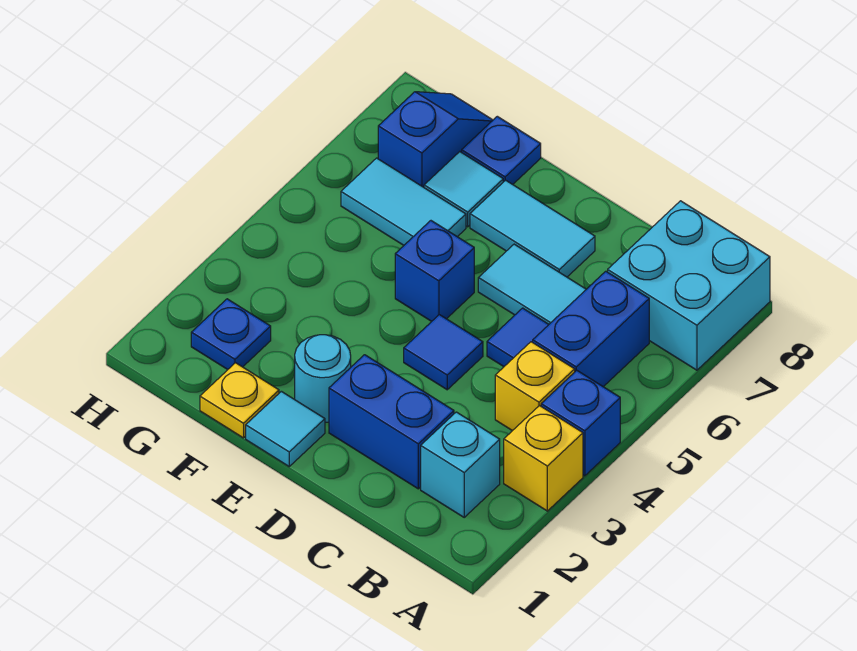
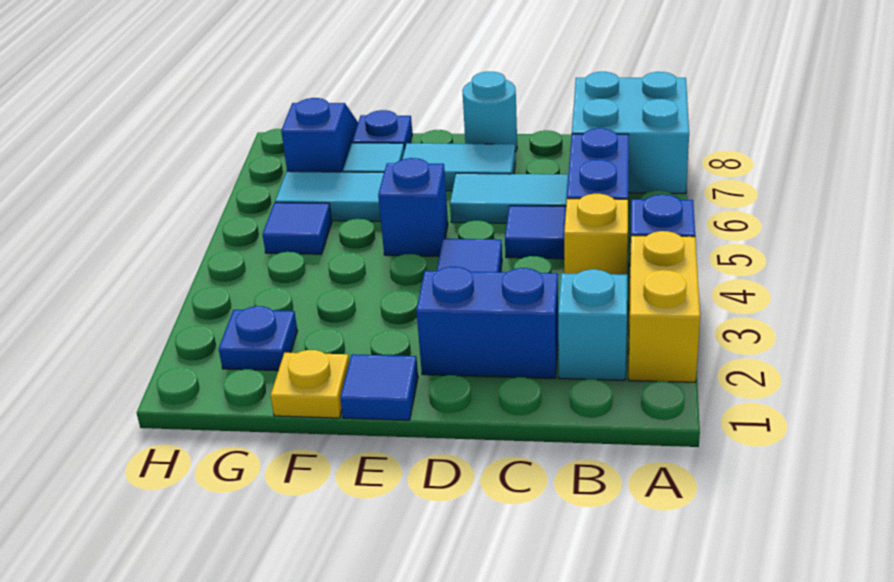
yellow 1x1 brick [504,406,583,511] -> yellow 1x2 brick [629,231,700,382]
cyan 1x1 tile [246,391,325,466] -> blue 1x1 tile [340,354,418,420]
cyan 1x1 round brick [295,335,351,422] -> cyan 1x1 round brick moved to [462,72,517,152]
none -> blue 1x1 tile [262,202,332,254]

